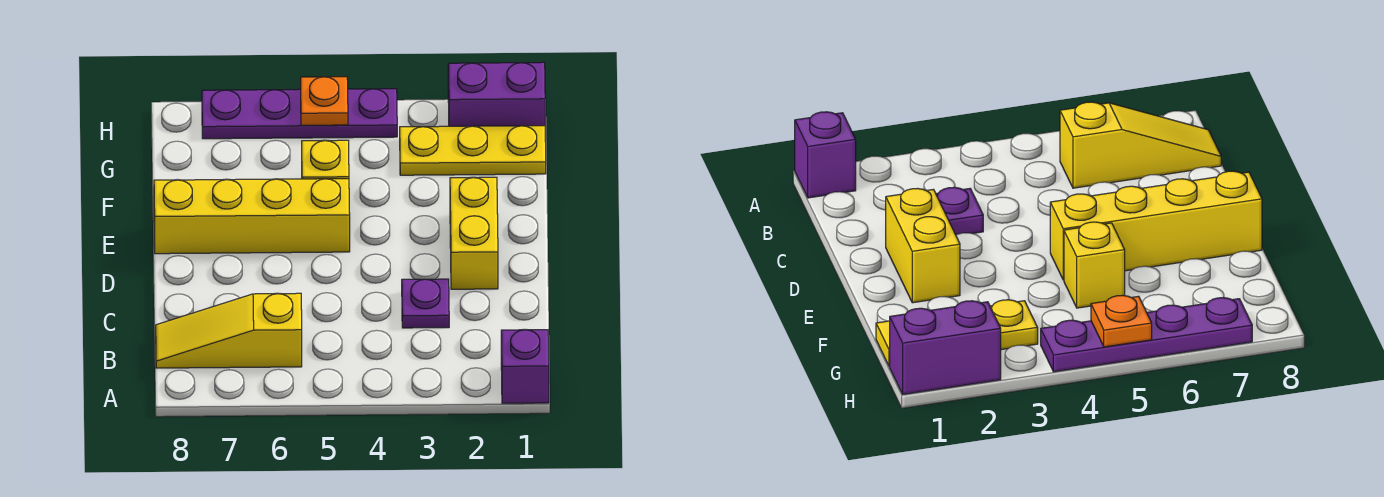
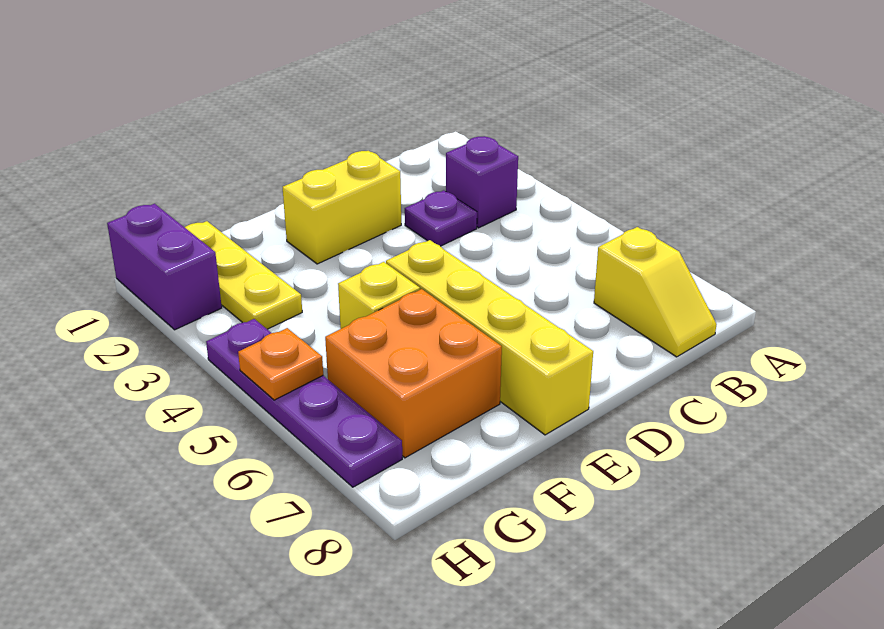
purple 1x1 brick [501,330,549,403] -> purple 1x1 brick moved to [446,136,518,228]
yellow 1x3 slope [156,293,302,368] -> yellow 1x2 slope [594,227,717,357]
none -> orange 2x2 brick [325,289,502,458]

